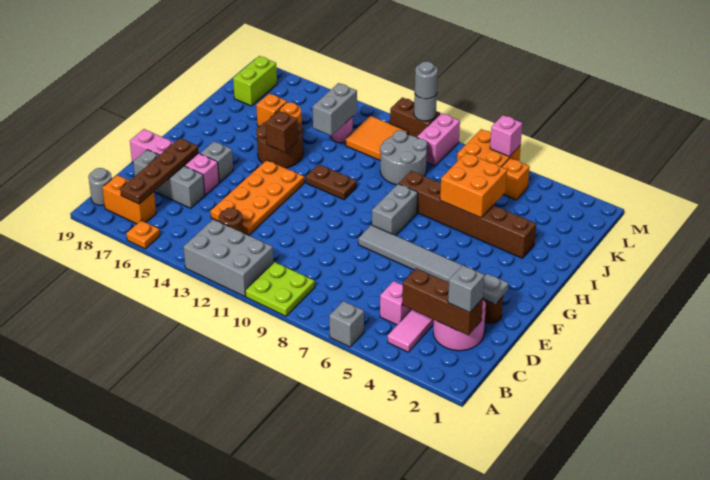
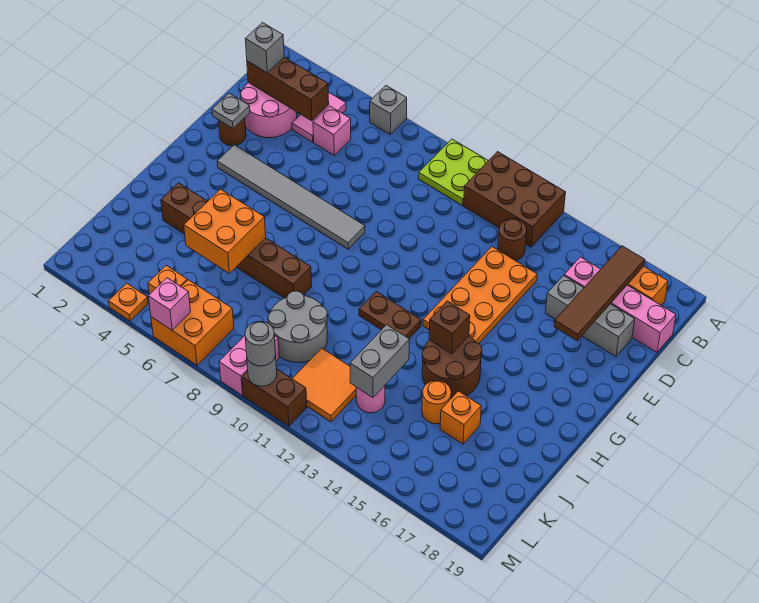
grey 2x3 brick [183,219,273,296] -> brown 2x3 brick [464,152,566,247]
orange 1x1 plate [126,220,160,249] -> orange 1x1 plate moved to [109,283,148,321]
brown 1x4 plate [120,138,199,204] -> brown 1x4 tile [554,246,645,341]
grey 1x1 round brick [88,168,112,206] -> none
pink 1x4 brick [130,129,219,195] -> pink 1x4 brick moved to [564,257,676,352]
grey 1x1 brick [200,141,233,182] -> none
grey 1x2 brick [372,184,418,236] -> none
lime 1x2 brick [233,56,277,106] -> none

